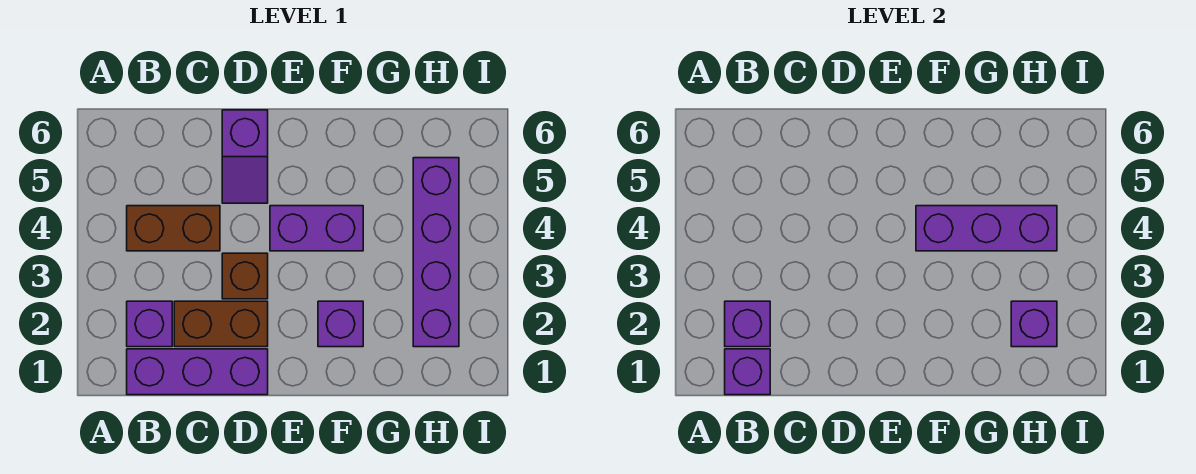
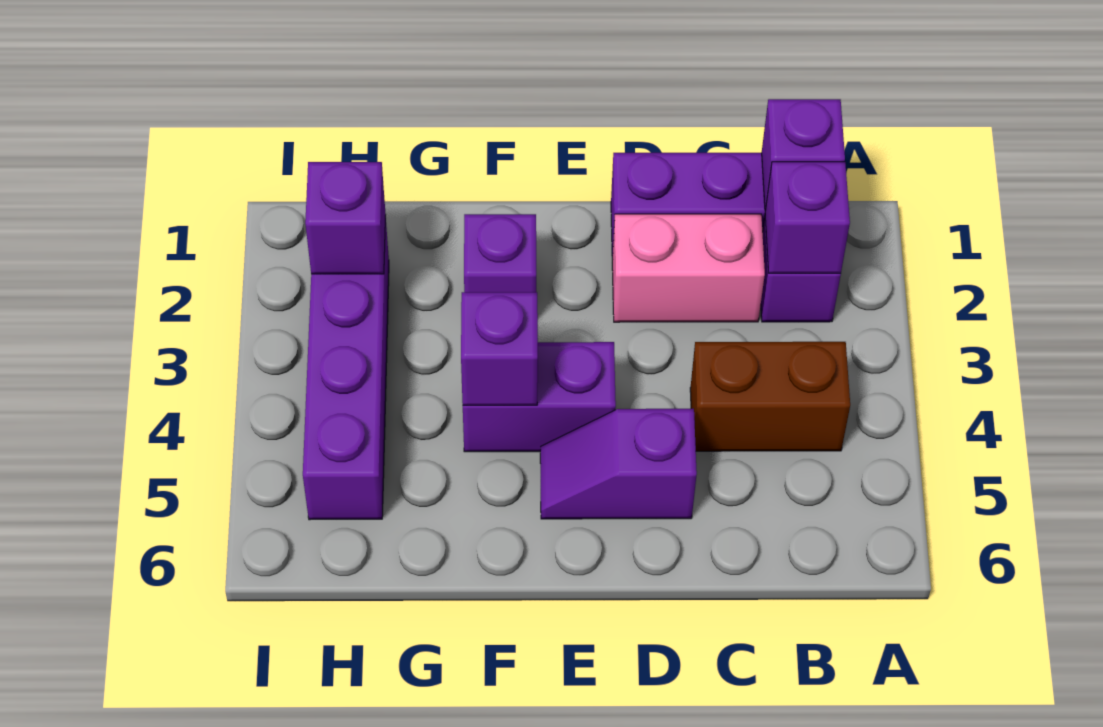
brown 1x2 brick [174,301,268,347] -> pink 1x2 brick [612,214,765,322]
brown 1x1 brick [222,253,268,299] -> none
purple 1x2 slope [222,110,268,203] -> purple 1x2 slope turned to [540,409,697,519]
purple 1x3 brick [916,206,1057,251] -> purple 1x1 brick [461,292,538,405]

